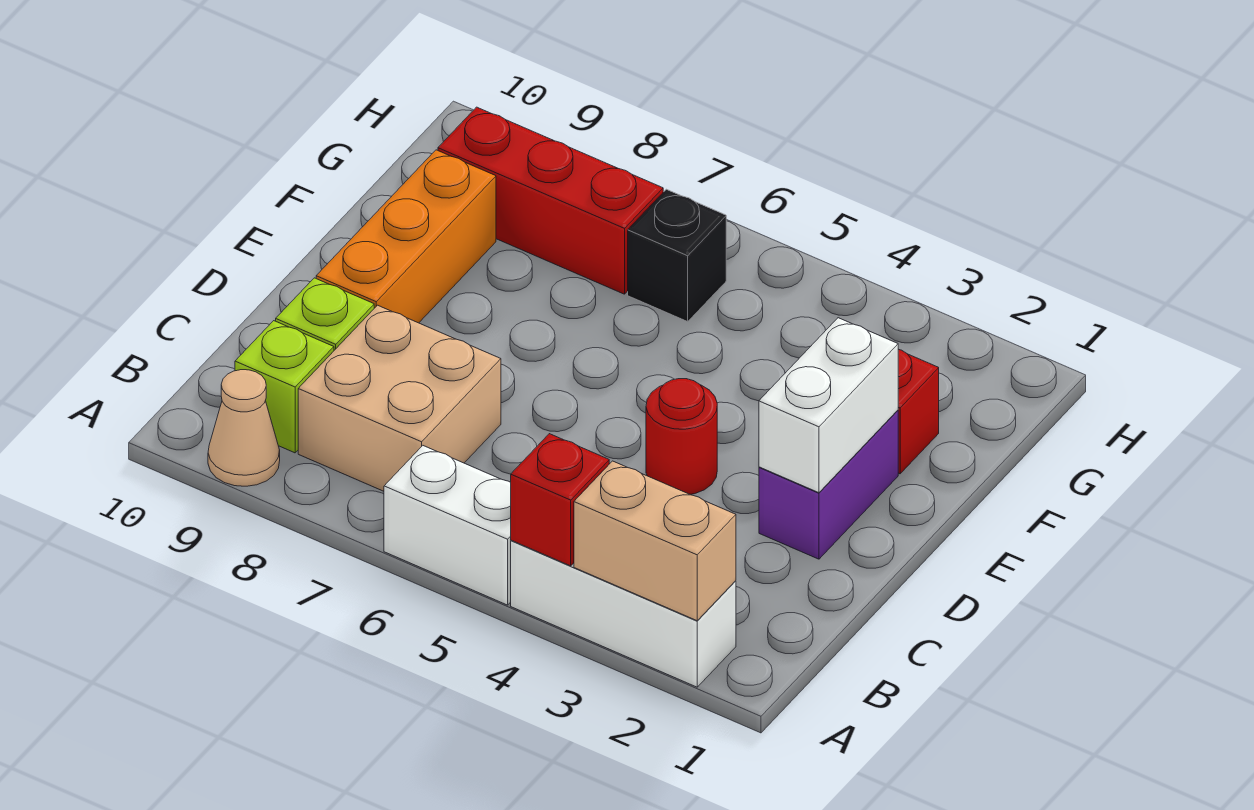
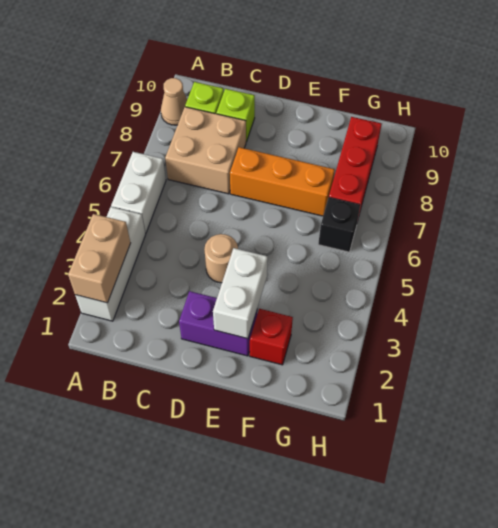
red 1x1 brick [511,434,609,566] -> none
white 1x2 brick [759,318,898,493] -> white 1x2 brick turned to [213,248,268,339]
red 1x1 round brick [646,379,717,494] -> tan 1x1 round brick [204,234,238,283]
orange 1x3 brick [316,150,496,323] -> orange 1x3 brick moved to [230,147,335,216]

